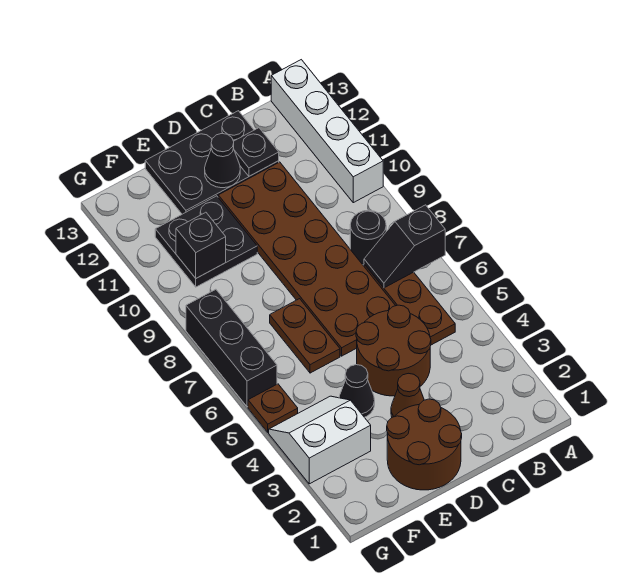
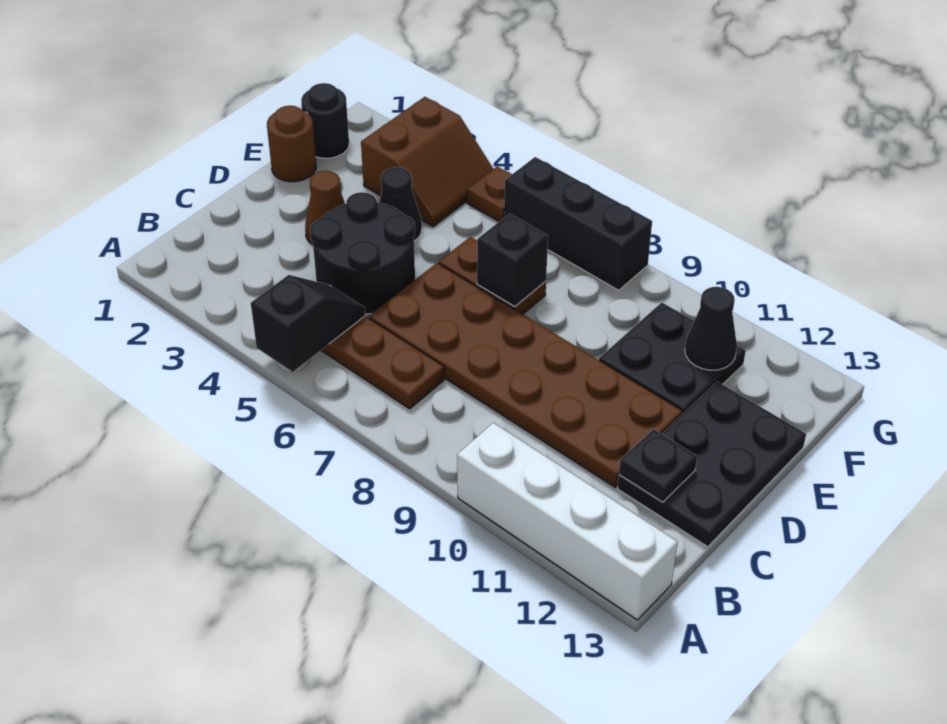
black 1x2 slope [364,205,445,288] -> black 1x2 slope moved to [251,275,365,372]
black 1x1 round brick [350,210,386,265] -> black 1x1 round brick moved to [301,83,349,158]
brown 2x2 round brick [356,305,431,396] -> black 2x2 round brick [310,192,415,314]
brown 2x2 round brick [387,399,462,490] -> brown 1x1 round brick [267,106,316,182]
black 1x1 cone [205,134,240,188] -> black 1x1 cone moved to [685,287,737,370]
white 2x2 slope [269,396,371,484] -> brown 2x2 slope [361,97,493,227]
black 1x1 brick [176,212,226,278] -> black 1x1 brick moved to [477,214,548,306]

